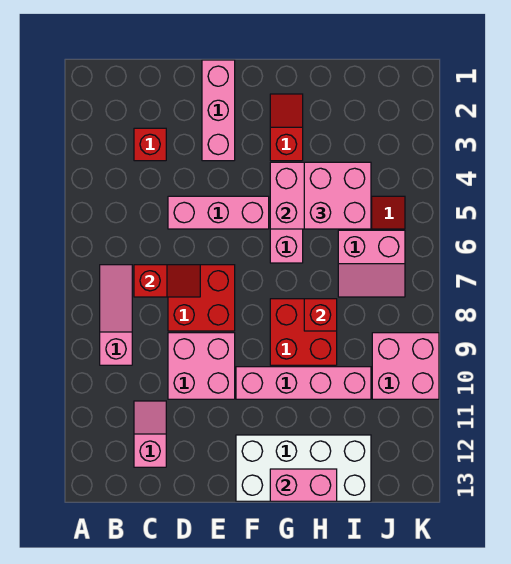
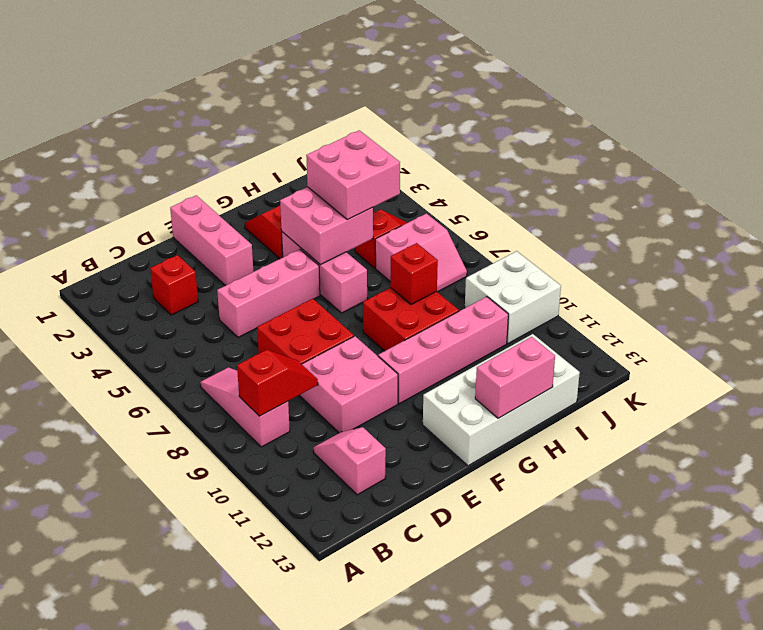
red 1x2 slope [134,265,200,297] -> red 1x2 slope moved to [237,350,318,416]
pink 2x2 brick [372,333,439,399] -> white 2x2 brick [465,251,561,343]

